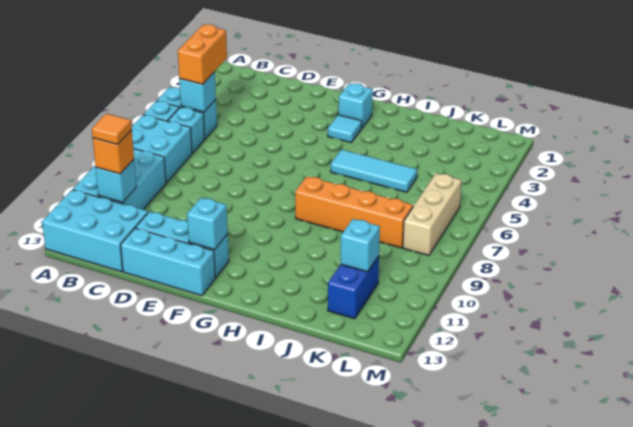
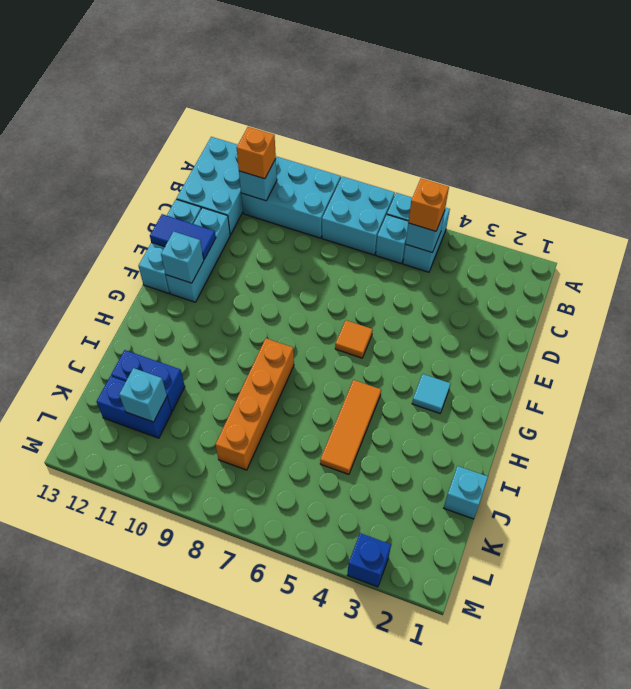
orange 1x2 brick [178,24,227,84] -> orange 1x1 brick [408,178,449,231]
orange 1x1 tile [92,113,132,144] -> orange 1x1 tile moved to [335,320,373,358]
none -> blue 1x2 tile [150,214,216,259]
cyan 1x1 brick [338,83,373,128] -> cyan 1x1 brick moved to [444,466,488,519]
cyan 1x3 tile [331,149,417,192] -> orange 1x3 tile [320,380,381,474]
none -> blue 1x2 brick [111,350,185,411]
tan 1x3 brick [403,173,462,255] -> none
none -> blue 1x1 brick [347,533,391,587]

